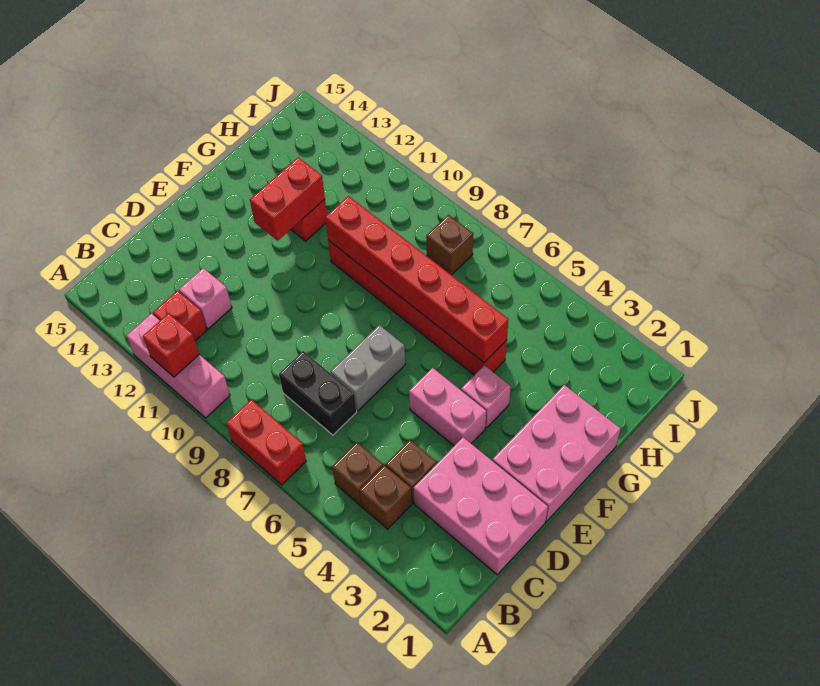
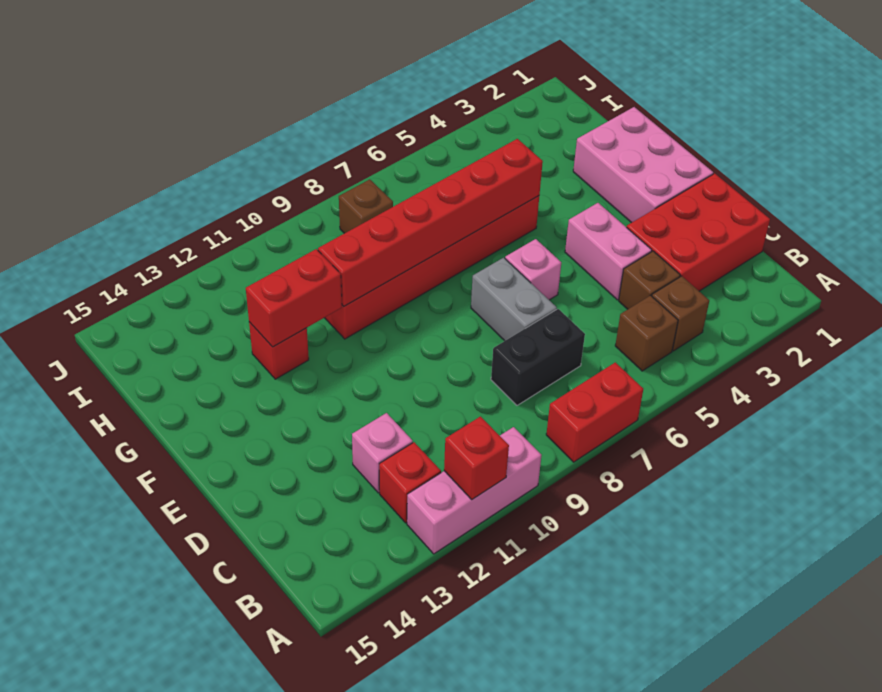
pink 2x3 brick [414,437,548,575] -> red 2x3 brick [627,173,770,291]
pink 1x2 brick [409,368,486,446] -> pink 1x2 brick turned to [565,203,652,300]
pink 1x1 brick [461,365,511,428] -> pink 1x1 brick moved to [505,239,561,300]
red 1x2 brick [250,157,325,241] -> red 1x2 brick turned to [246,249,342,347]

